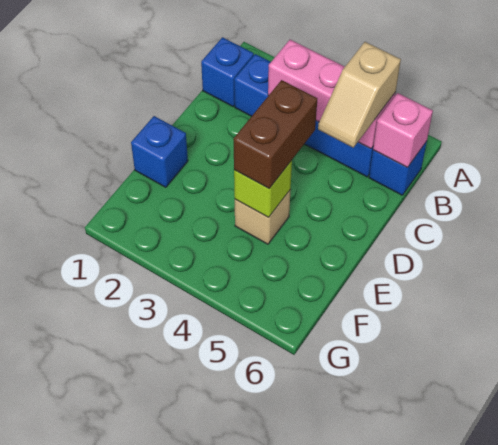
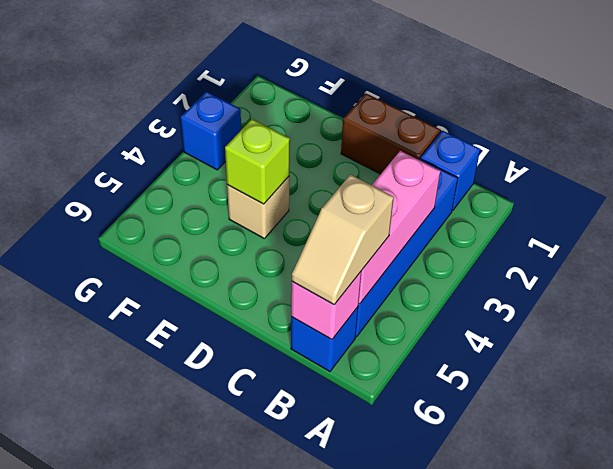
tan 1x2 slope [318,42,401,148] -> tan 1x2 slope turned to [292,175,394,305]
brown 1x2 brick [233,80,317,189] -> brown 1x2 brick moved to [341,93,440,174]
blue 1x1 brick [131,116,188,187] -> blue 1x1 brick moved to [181,91,241,170]

